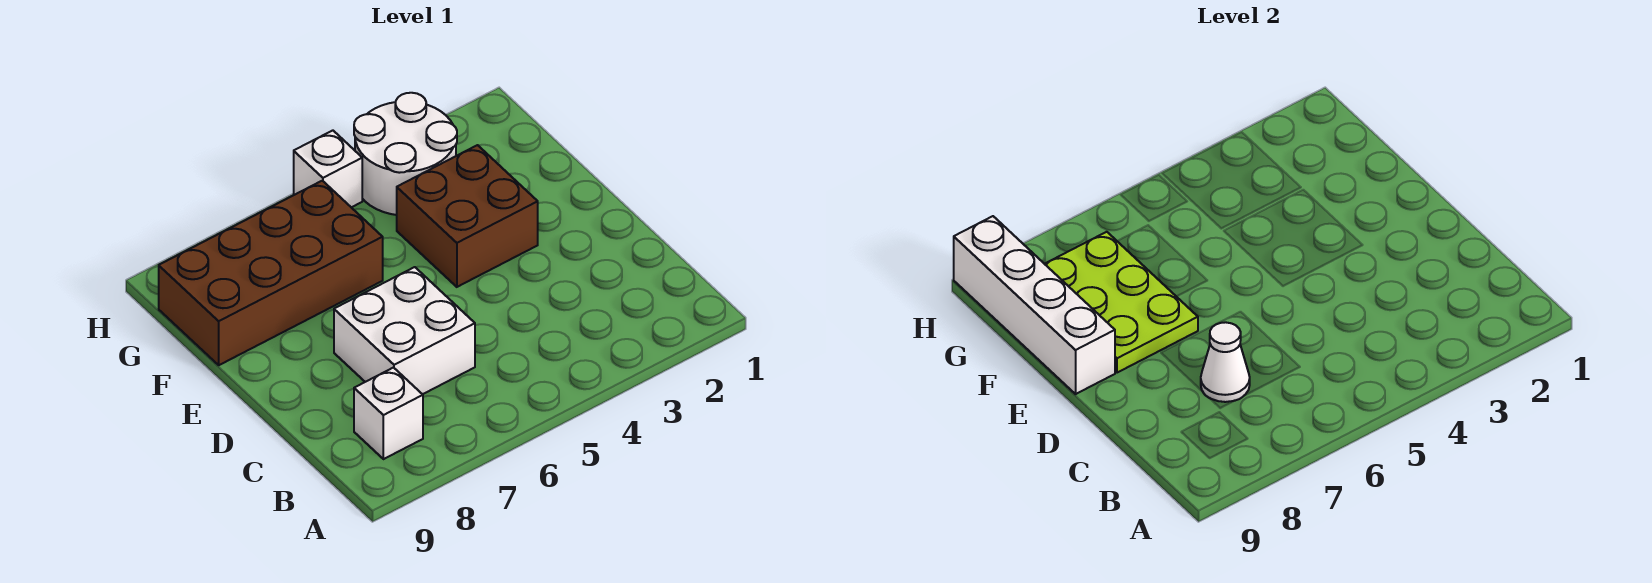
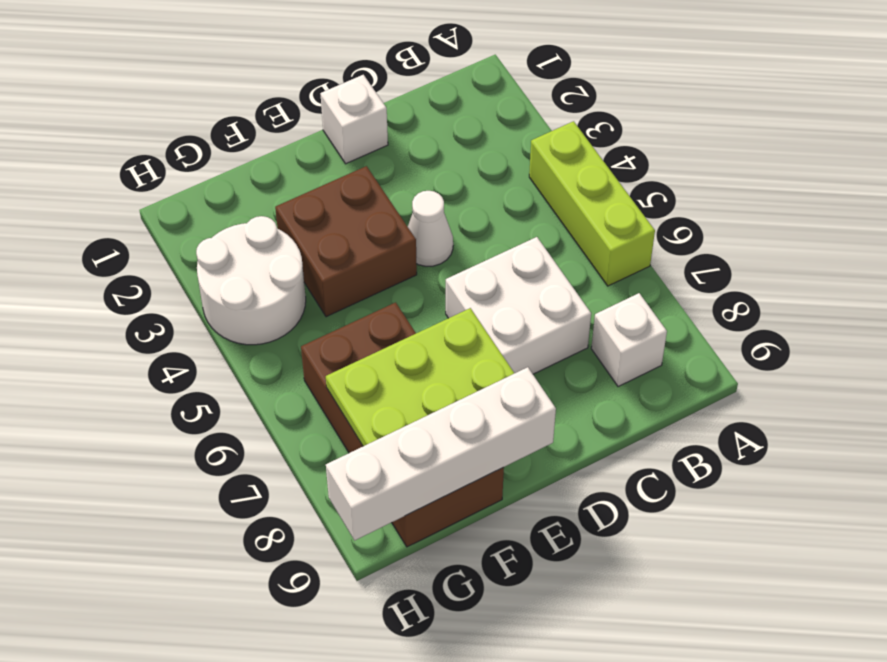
none -> lime 1x3 brick [529,121,655,286]
white 1x1 cone [1201,322,1250,402] -> white 1x1 cone moved to [408,191,453,266]
white 1x1 brick [294,130,362,207] -> white 1x1 brick moved to [320,75,388,164]

